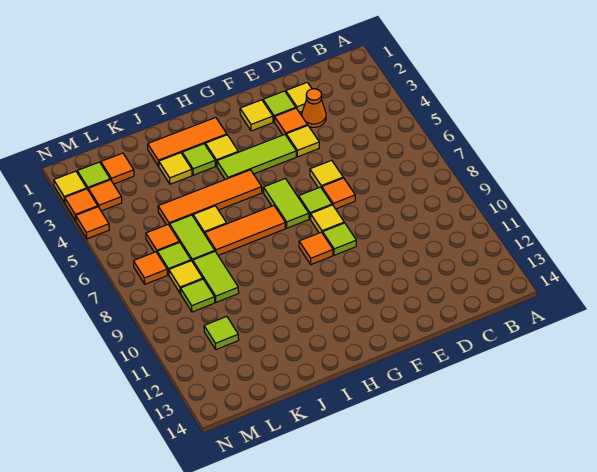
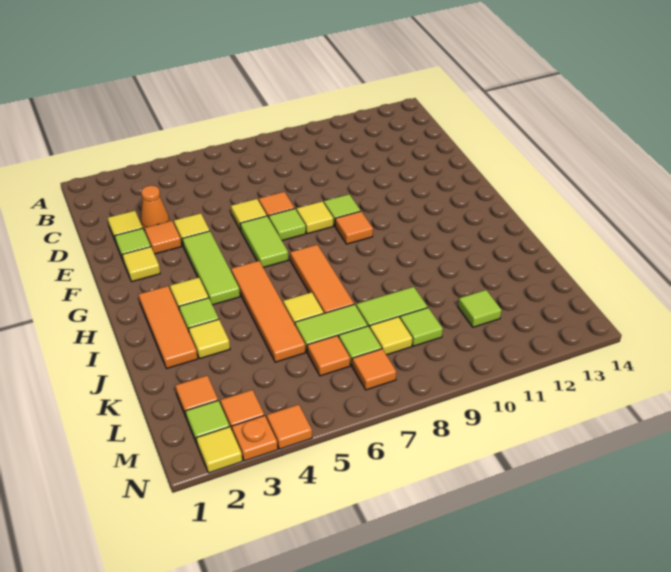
lime 1x2 tile [263,179,309,228] -> lime 1x2 tile turned to [240,216,288,267]
orange 1x1 tile [65,189,98,221] -> orange 1x1 plate [232,415,278,461]

